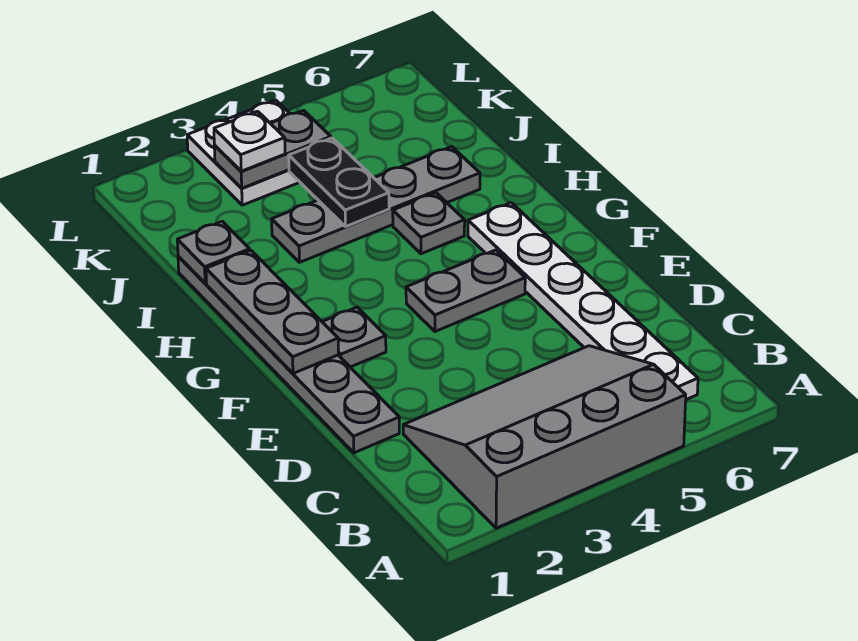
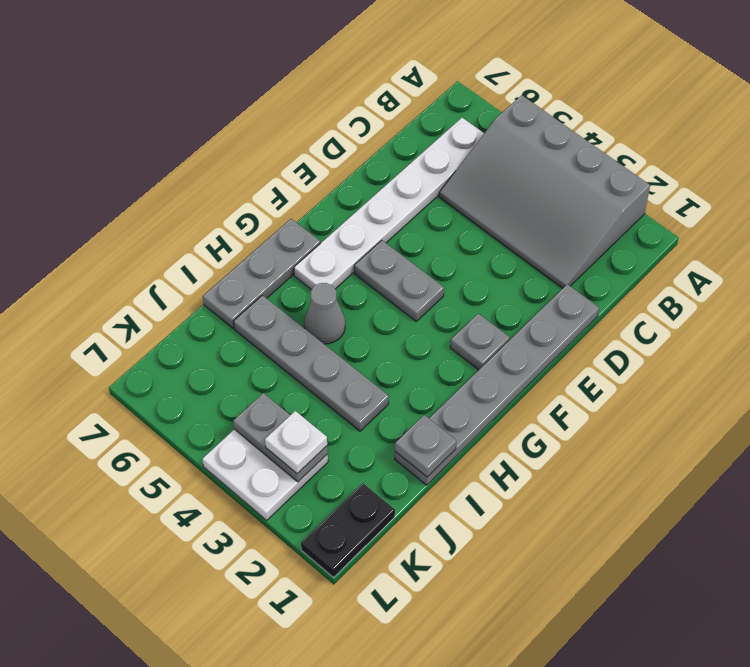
grey 1x3 plate [206,250,338,373] -> grey 1x3 plate moved to [203,219,320,328]
grey 1x1 plate [393,193,465,254] -> grey 1x1 cone [304,283,345,344]
black 1x2 plate [289,138,389,227] -> black 1x2 plate moved to [301,483,395,577]

